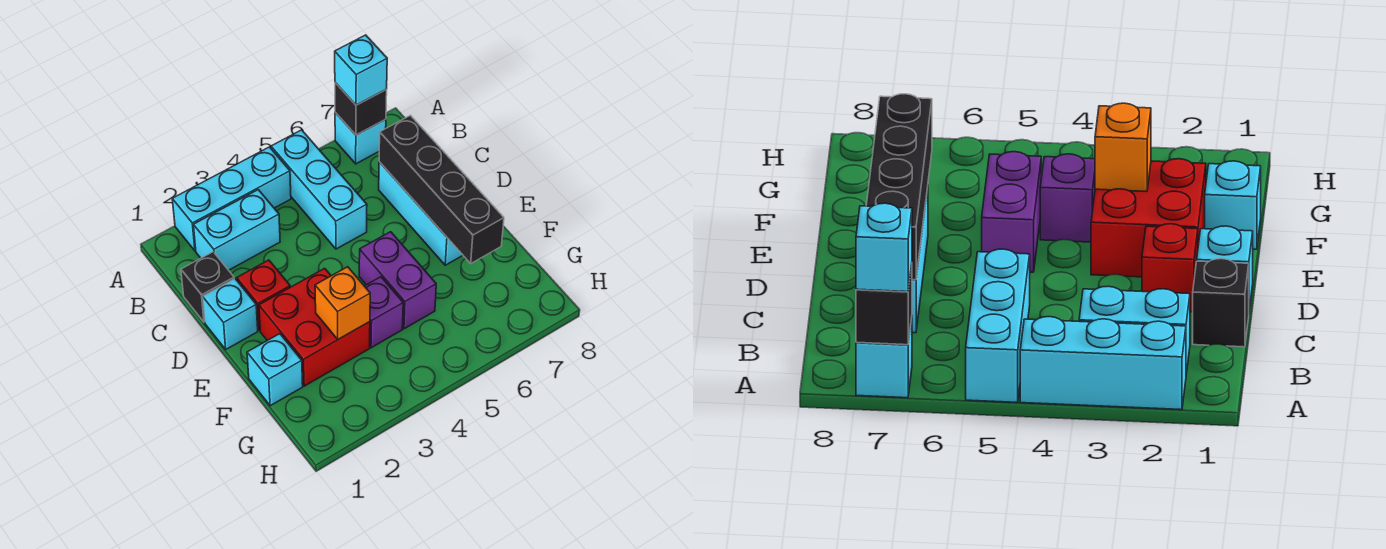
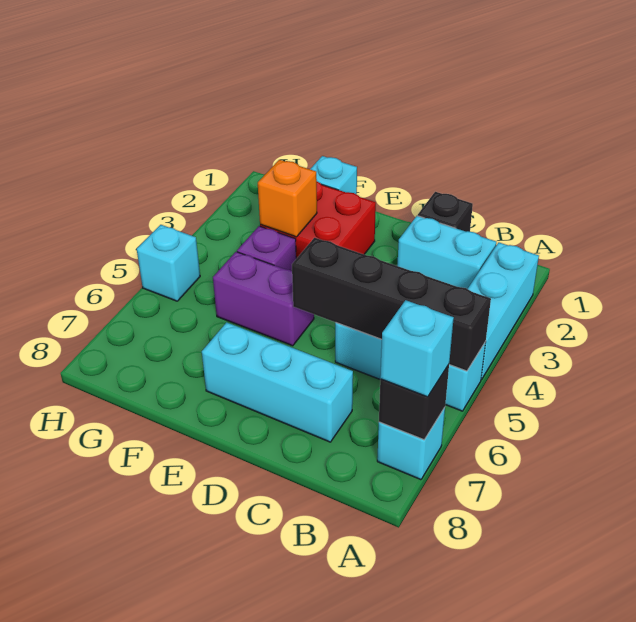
cyan 1x2 brick [194,190,280,270] -> cyan 1x2 brick turned to [397,216,496,289]
black 1x4 brick [379,115,504,263] -> black 1x4 brick moved to [292,238,491,371]
cyan 1x1 brick [203,279,258,349] -> cyan 1x1 brick moved to [137,225,200,301]
red 1x1 brick [237,260,290,331] -> none

